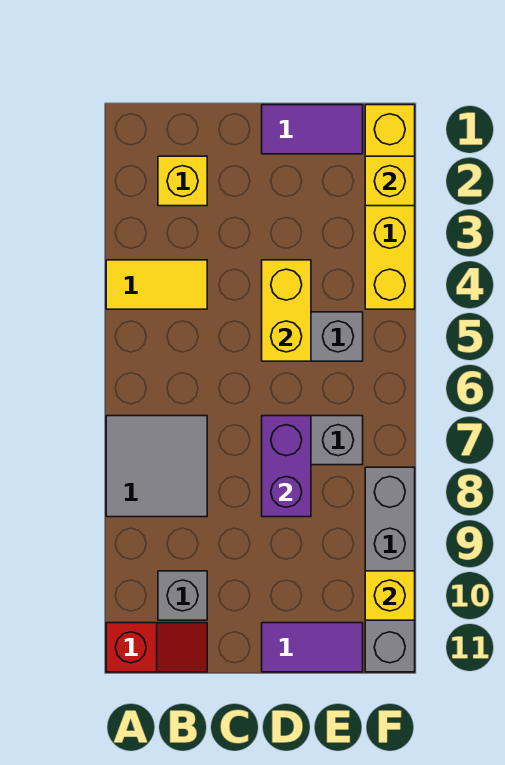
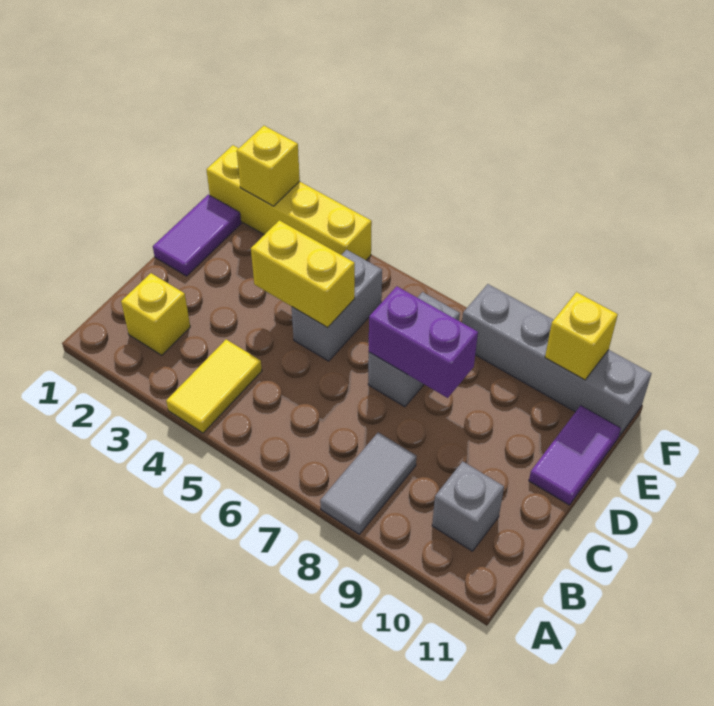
grey 2x2 tile [106,416,207,517] -> grey 1x2 tile [320,432,416,534]
red 1x2 slope [106,623,207,672] -> none

